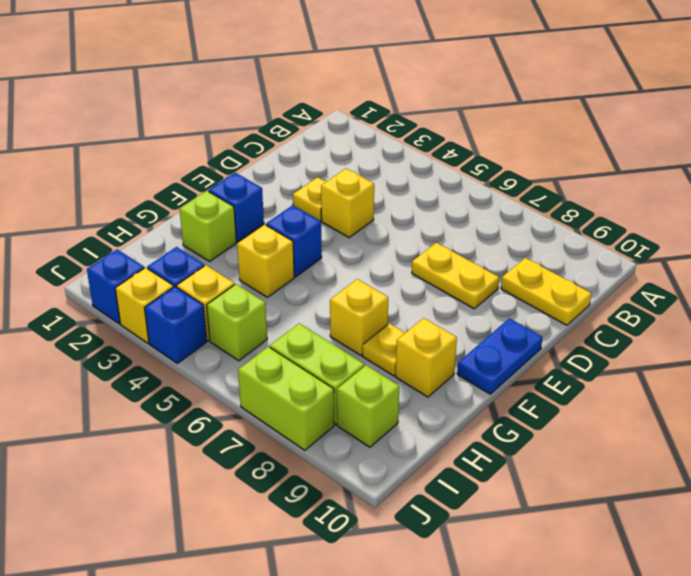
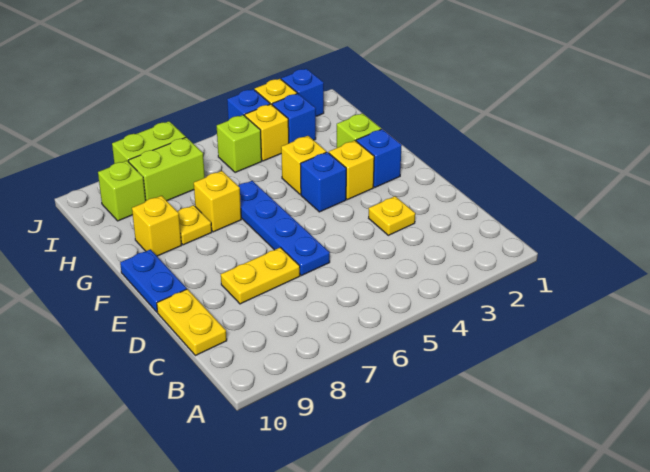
yellow 1x2 plate [501,258,591,325] -> yellow 1x2 plate turned to [157,289,227,356]
yellow 1x1 brick [321,169,374,237] -> yellow 1x1 brick moved to [329,141,374,200]
none -> blue 1x4 plate [239,181,330,276]

